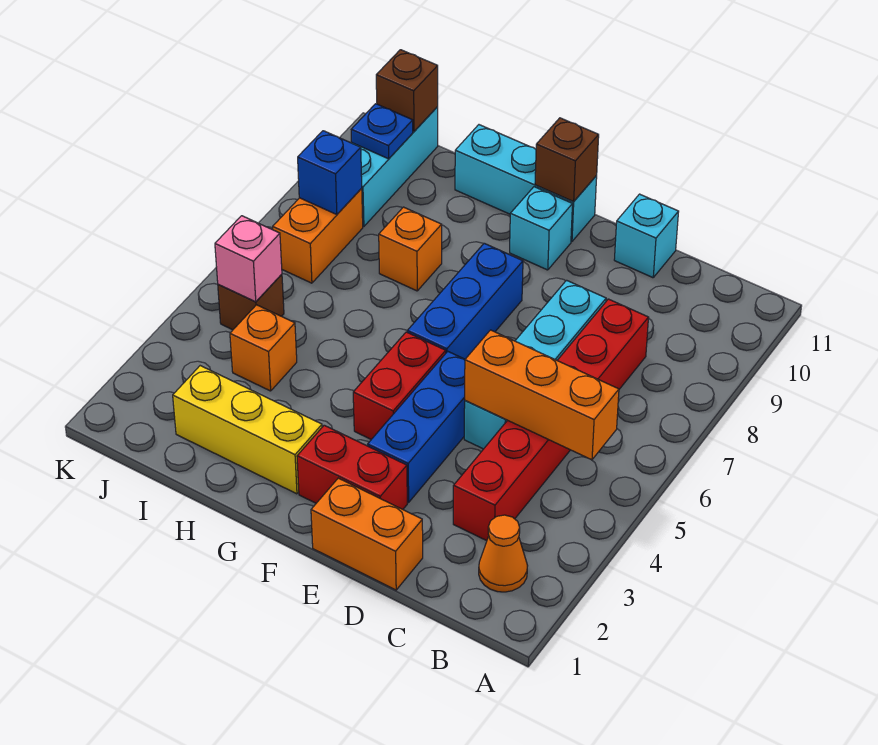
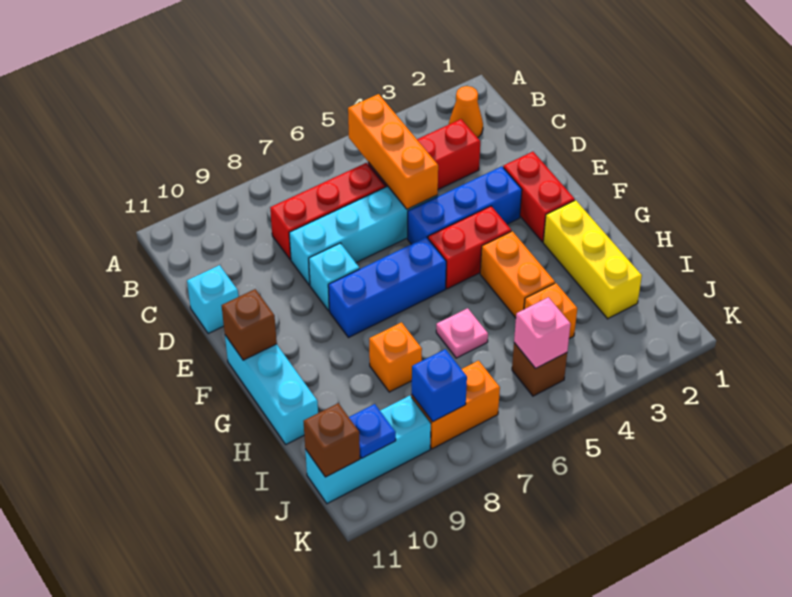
orange 1x2 brick [311,478,423,590] -> orange 1x2 brick moved to [480,231,555,318]
cyan 1x1 brick [510,187,572,270] -> cyan 1x1 brick moved to [309,243,359,311]
none -> pink 1x1 plate [436,308,488,358]

